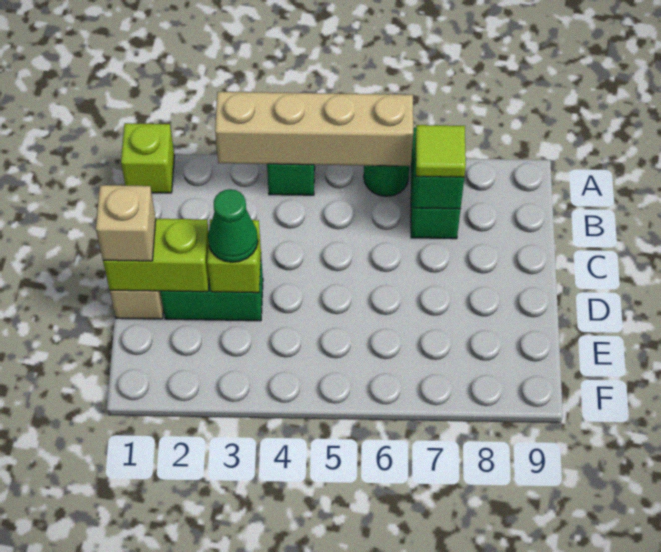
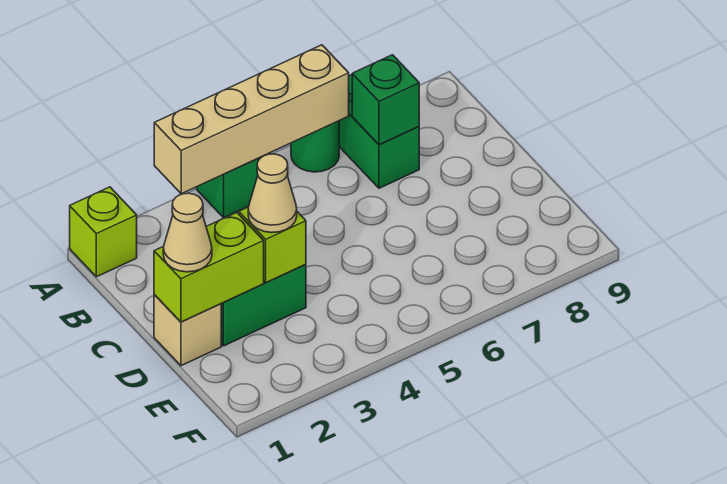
lime 1x1 tile [416,125,466,177] -> none
tan 1x1 brick [96,185,156,261] -> tan 1x1 cone [163,193,212,272]
green 1x1 cone [208,189,258,262] -> tan 1x1 cone [248,154,297,233]

